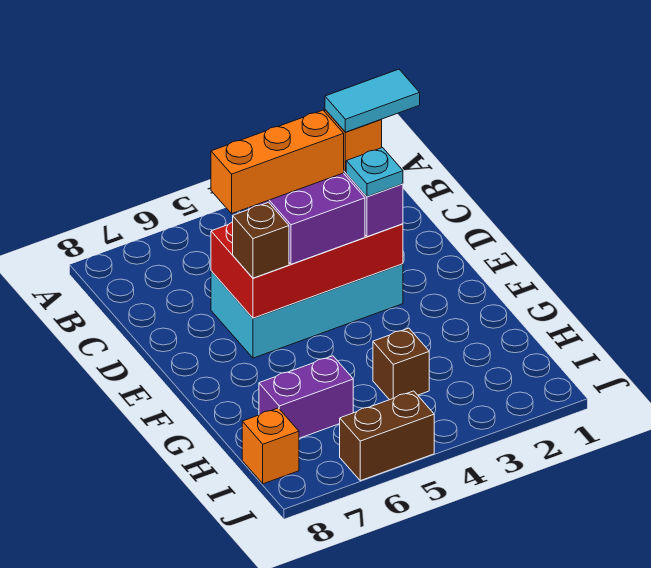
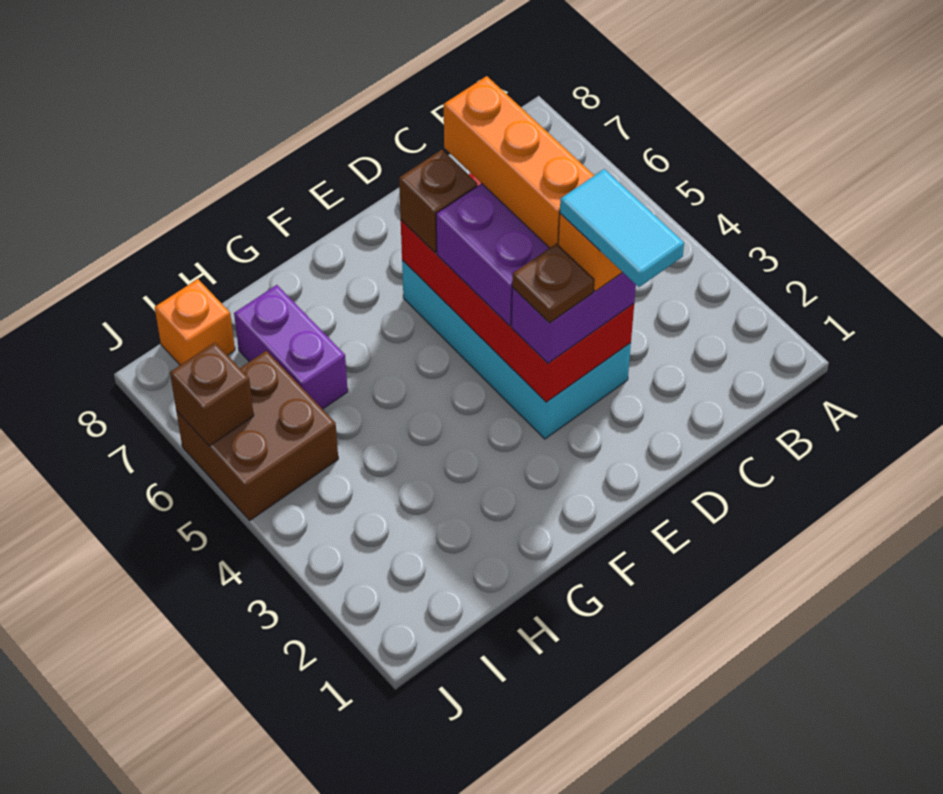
cyan 1x1 plate [346,148,403,197] -> brown 1x1 plate [512,244,594,323]
brown 1x1 brick [373,328,429,400] -> brown 1x1 brick moved to [170,343,254,446]
brown 1x2 brick [340,391,434,481] -> brown 2x2 brick [176,351,338,520]

